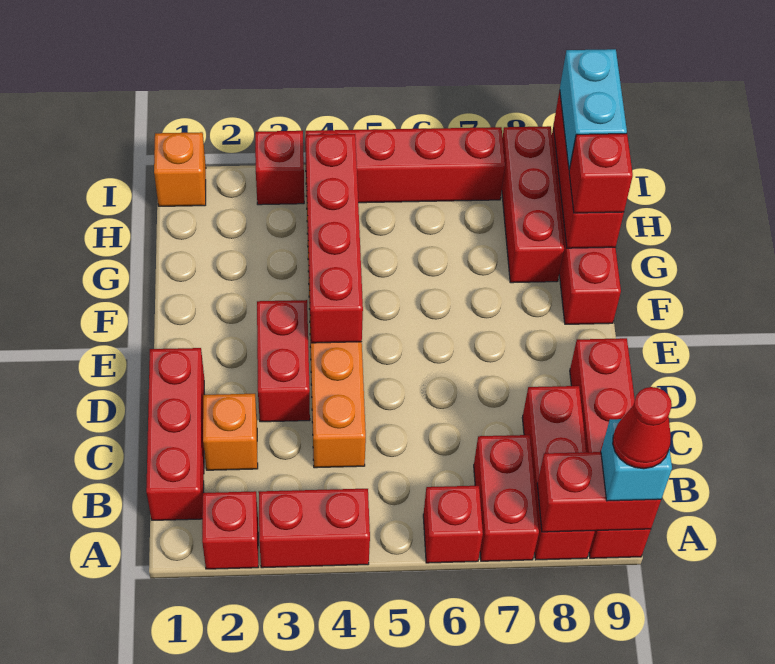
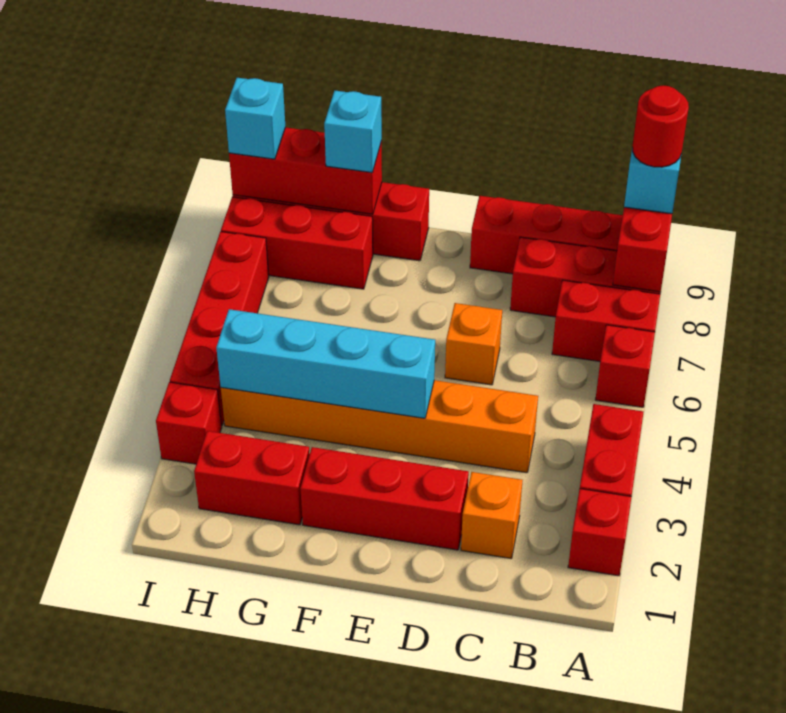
red 1x1 cone [613,387,672,469] -> red 1x1 round brick [632,85,689,167]
red 1x3 brick [146,348,204,520] -> red 1x3 brick moved to [300,447,469,550]
red 1x2 brick [257,300,310,422] -> red 1x2 brick moved to [194,431,310,525]
red 1x4 brick [306,134,363,343] -> cyan 1x4 brick [216,309,435,418]
red 1x1 brick [569,134,633,213] -> cyan 1x1 brick [324,91,382,173]
cyan 1x2 brick [560,49,627,170] -> cyan 1x1 brick [225,78,285,159]
orange 1x1 brick [154,132,206,206] -> orange 1x1 brick moved to [445,303,502,385]

